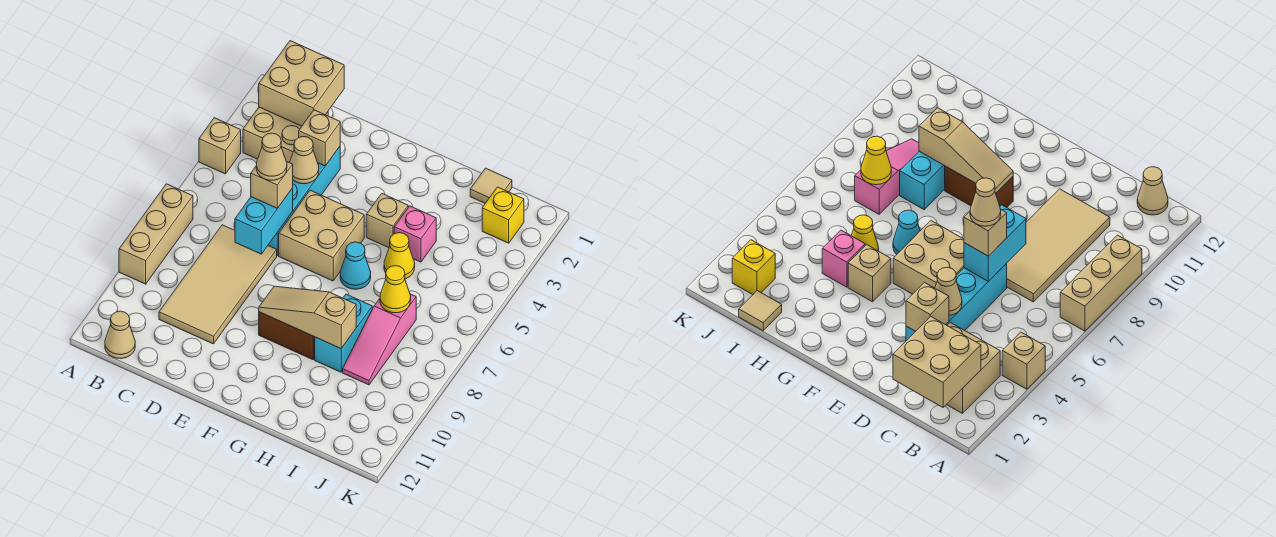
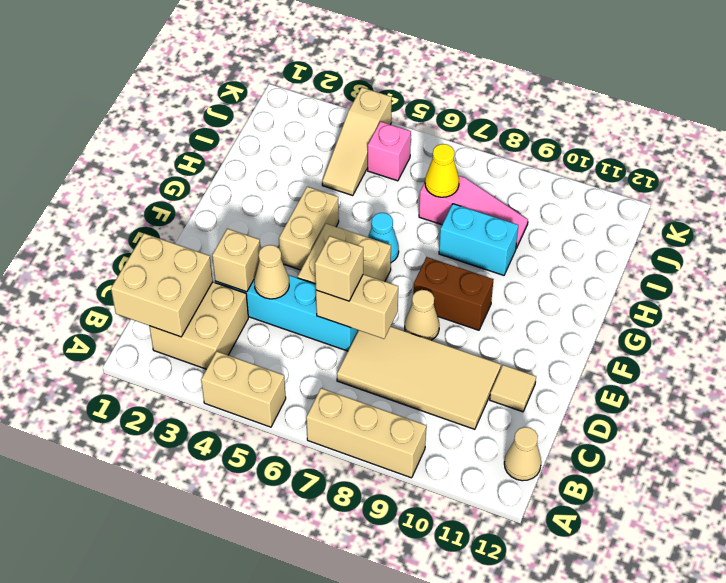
tan 1x1 brick [199,118,241,174] -> tan 1x2 brick [201,352,286,427]
cyan 1x2 brick [235,188,293,254] -> tan 1x2 brick [316,274,398,339]
tan 1x1 cone [256,133,287,180] -> tan 1x1 cone moved to [405,290,439,340]
brown 1x2 brick [259,312,315,360] -> brown 1x2 brick turned to [413,257,494,330]
tan 1x3 slope [259,286,356,349] -> tan 1x3 slope moved to [322,88,392,196]
tan 1x1 brick [366,194,408,248] -> tan 1x2 brick [279,187,339,270]
pink 1x1 brick [394,206,436,262] -> pink 1x1 brick moved to [368,122,411,181]
yellow 1x1 cone [384,233,415,279] -> none
tan 1x1 tile [470,168,512,203] -> tan 1x1 tile moved to [490,365,536,412]
yellow 1x1 brick [482,187,524,243] -> none

